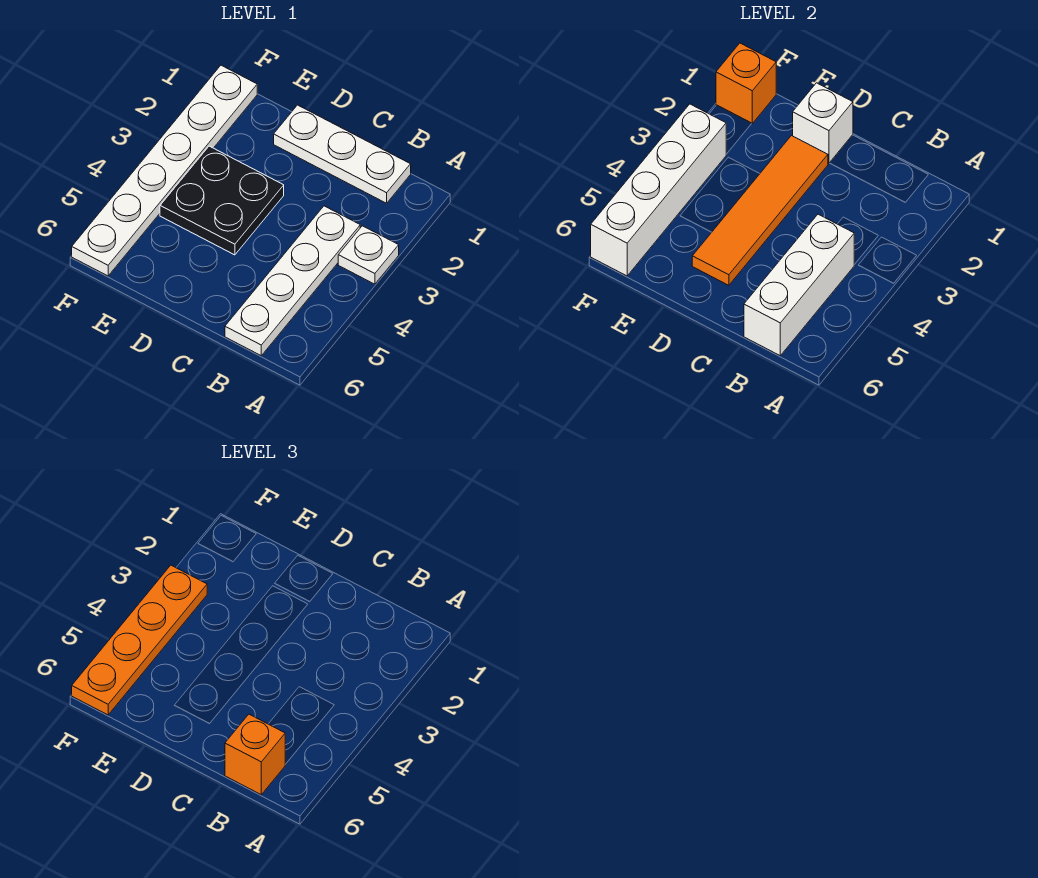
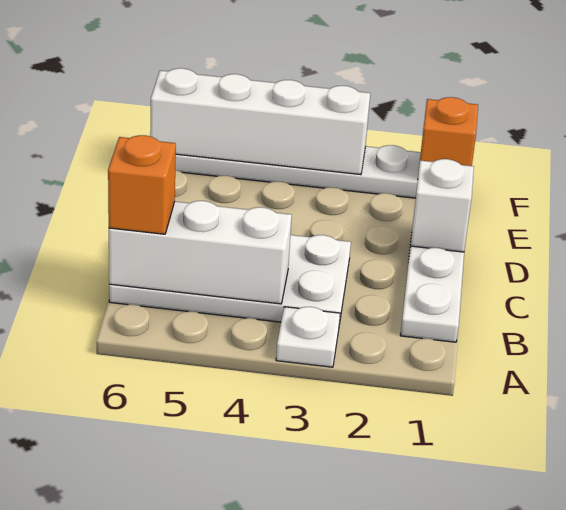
white 1x4 plate [225,206,360,355] -> white 2x4 plate [109,235,351,324]
orange 1x4 tile [692,136,828,285] -> none
black 2x2 plate [160,146,284,255] -> none
orange 1x4 plate [72,565,207,715] -> none

